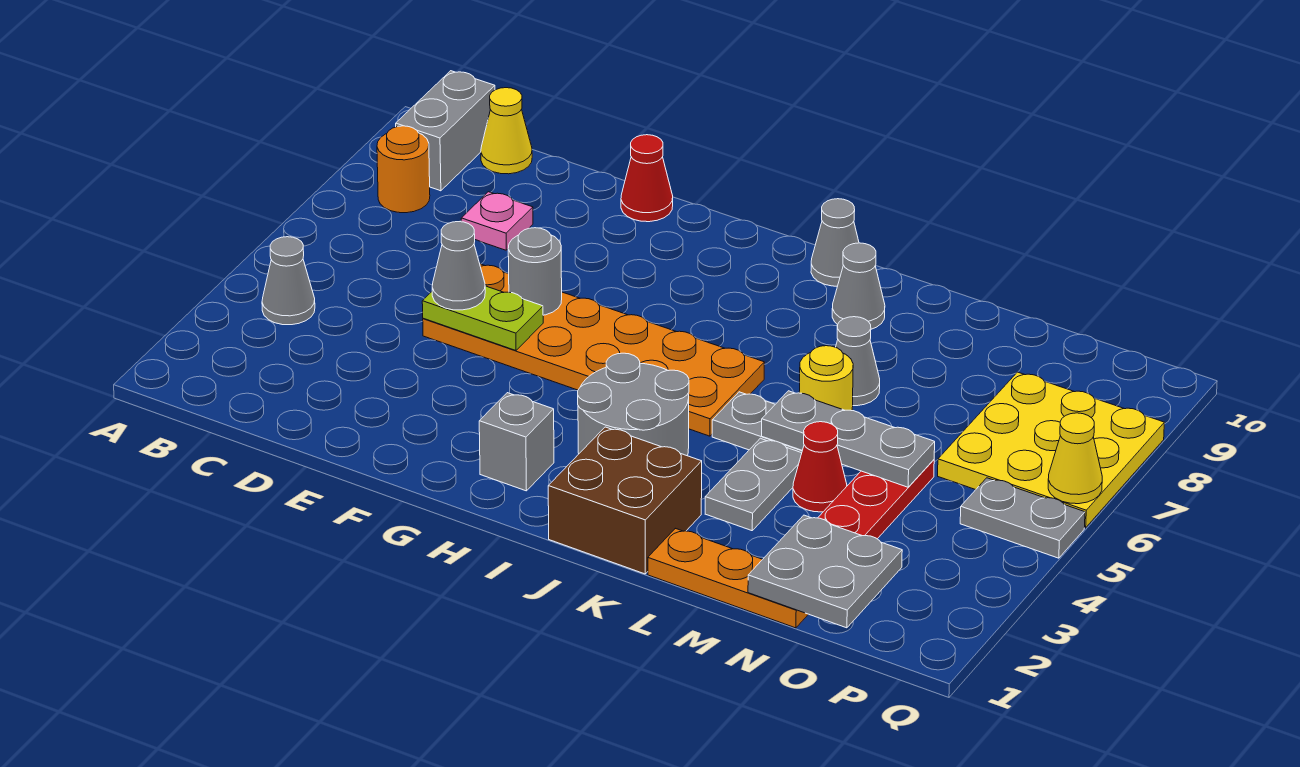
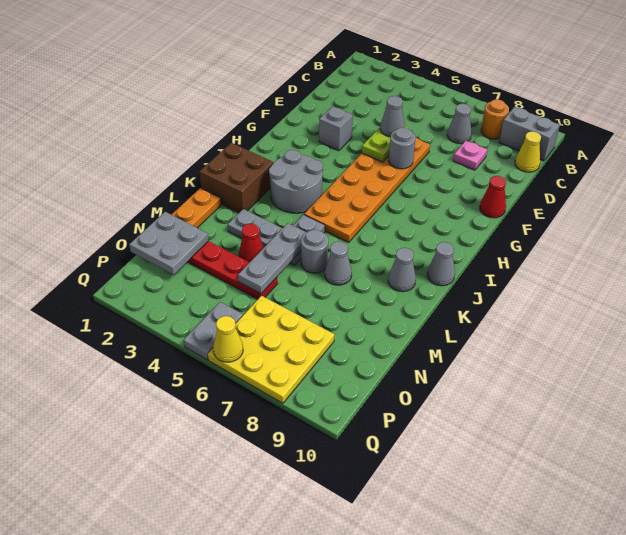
grey 1x1 cone [262,237,315,325] -> grey 1x1 cone moved to [447,104,472,144]
grey 1x1 brick [479,393,554,491] -> grey 1x1 brick moved to [319,106,353,151]
yellow 1x1 round brick [799,346,853,411] -> grey 1x1 round brick [301,230,328,273]

